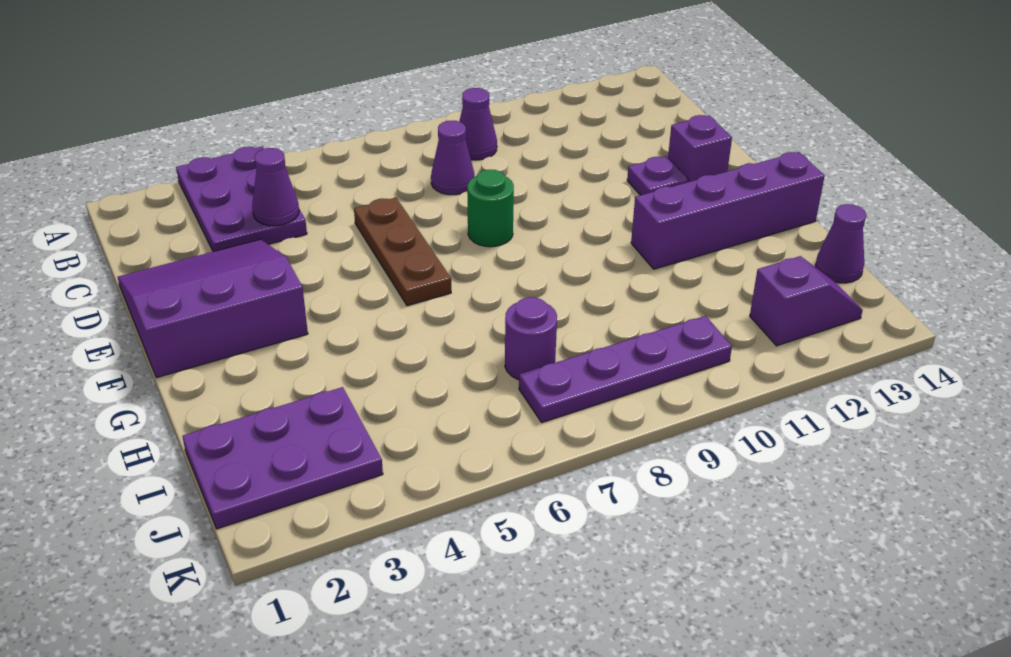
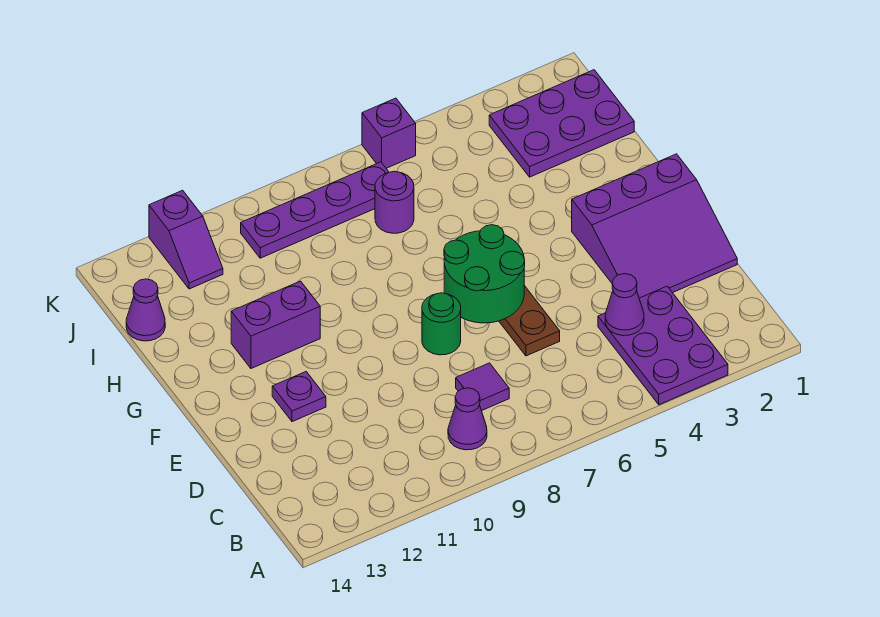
purple 1x1 cone [431,121,474,195] -> purple 1x1 tile [456,363,509,411]
none -> green 2x2 round brick [444,225,525,323]
purple 1x1 brick [668,115,732,182] -> purple 1x1 brick moved to [362,98,416,168]
purple 1x4 brick [631,152,825,269] -> purple 1x2 brick [231,281,320,368]
purple 1x2 slope [750,256,863,346] -> purple 1x2 slope turned to [149,190,223,289]

